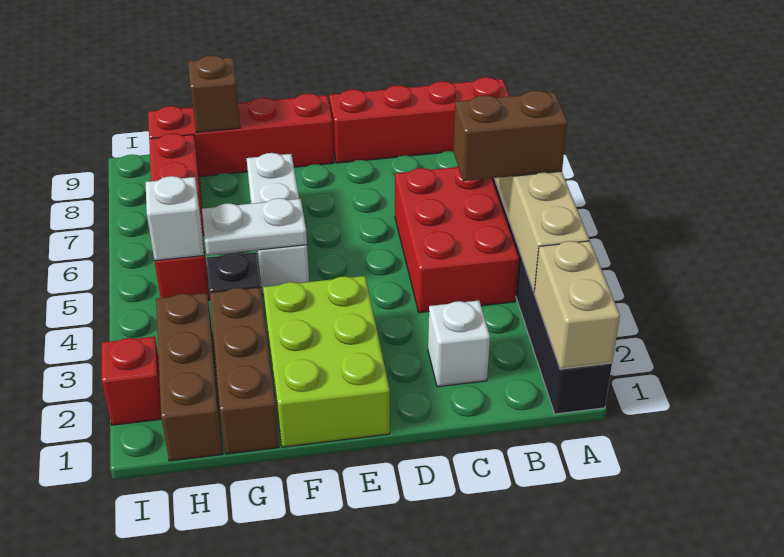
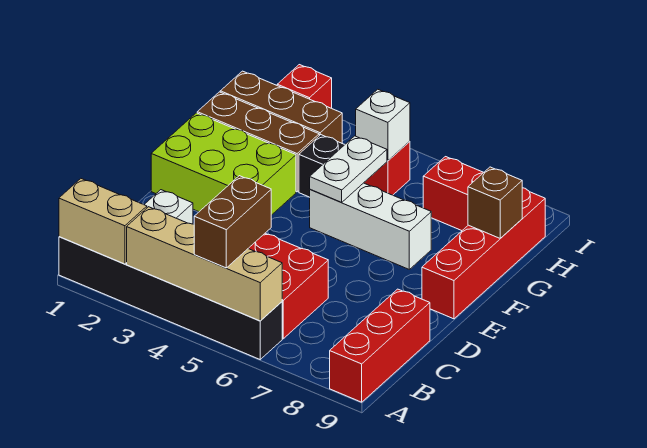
red 1x4 brick [329,77,509,163] -> red 1x3 brick [330,289,430,402]

